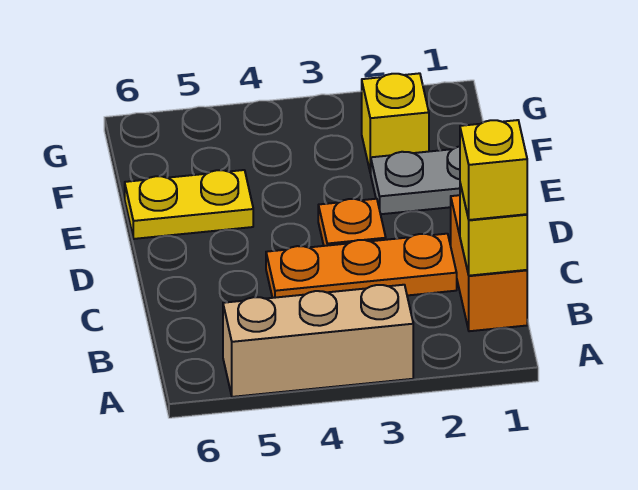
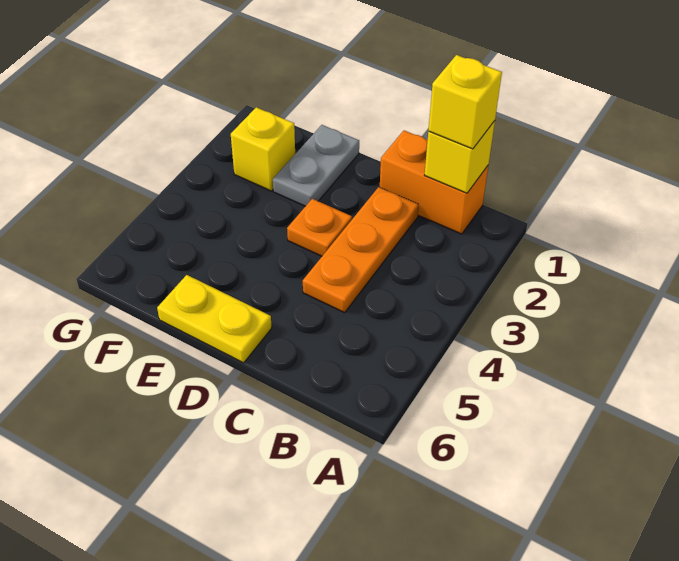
tan 1x3 brick [223,285,413,397] -> none
yellow 1x2 plate [125,170,253,239] -> yellow 1x2 plate turned to [157,275,272,363]

